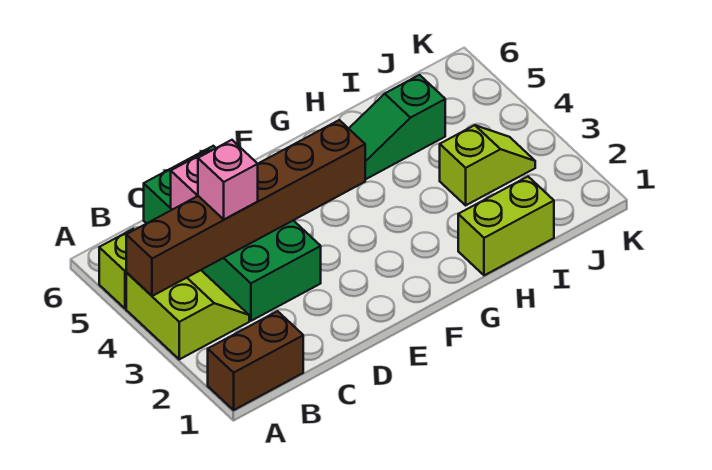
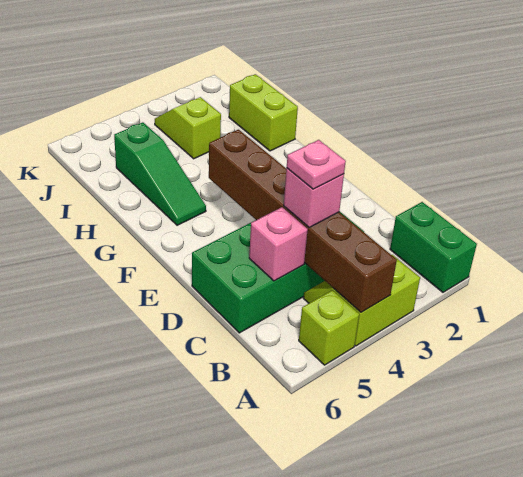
brown 1x2 brick [208,311,303,410] -> green 1x2 brick [390,202,477,292]
none -> pink 1x1 plate [287,140,346,189]

